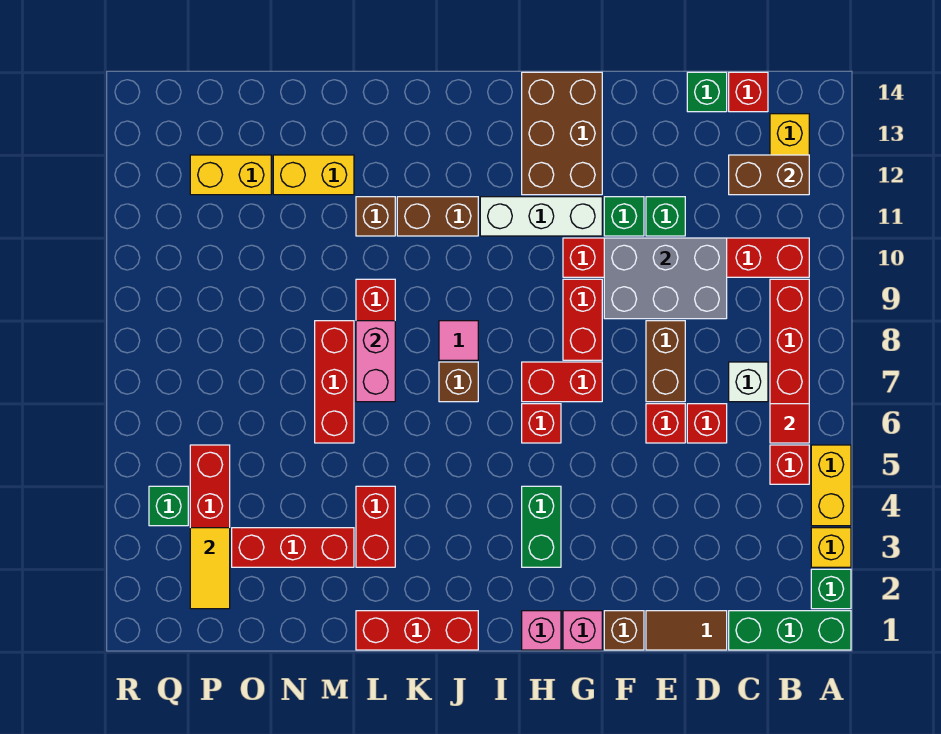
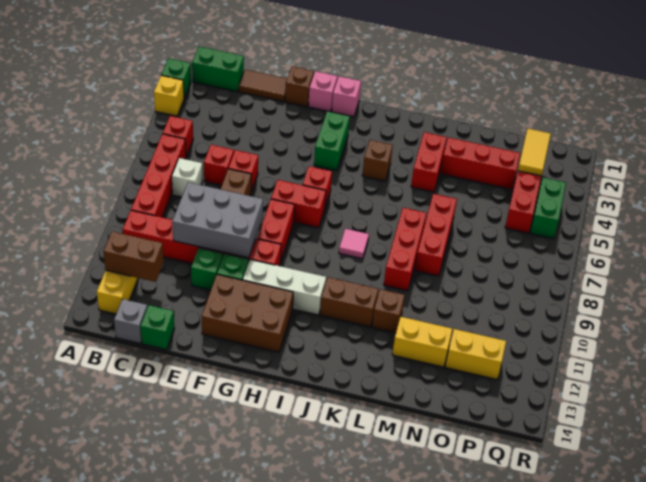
green 1x3 brick [729,611,851,650] -> green 1x2 brick [192,47,244,92]
yellow 1x2 brick [811,445,851,526] -> none
red 1x1 tile [770,404,809,443] -> none
red 1x1 brick [729,72,768,112] -> grey 1x1 brick [114,299,147,343]
brown 2x3 brick [522,72,602,195] -> brown 2x3 brick turned to [202,275,293,352]
red 1x3 brick [356,611,478,650] -> none
brown 1x1 brick [439,362,478,402] -> brown 1x1 brick moved to [362,140,393,181]
pink 1x2 brick [356,321,395,402] -> none
green 1x1 brick [149,486,188,526] -> green 1x2 brick [530,178,566,239]

